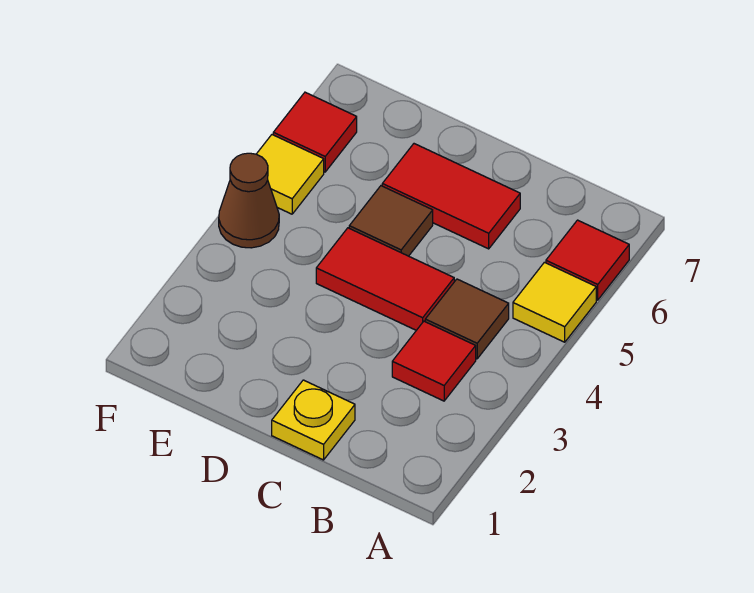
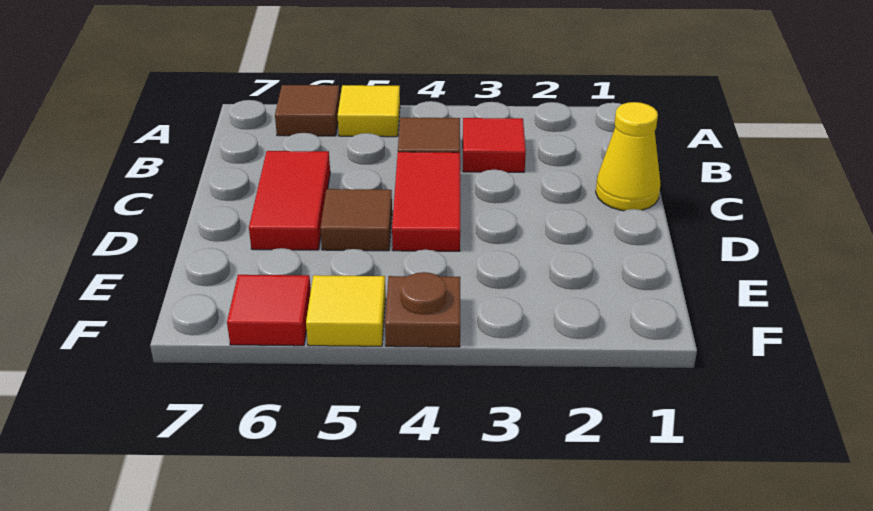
red 1x1 tile [546,220,629,300] -> brown 1x1 tile [275,85,340,136]
yellow 1x1 plate [272,380,355,460] -> yellow 1x1 cone [596,102,660,211]
brown 1x1 cone [219,153,279,248] -> brown 1x1 plate [385,272,460,347]

